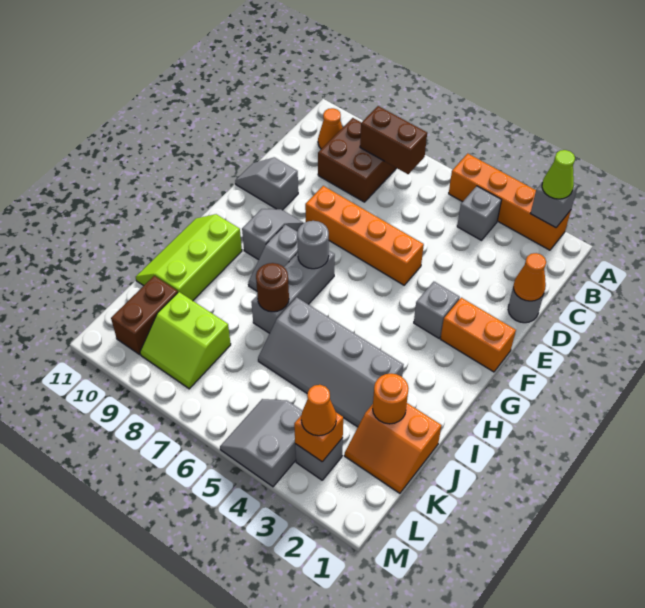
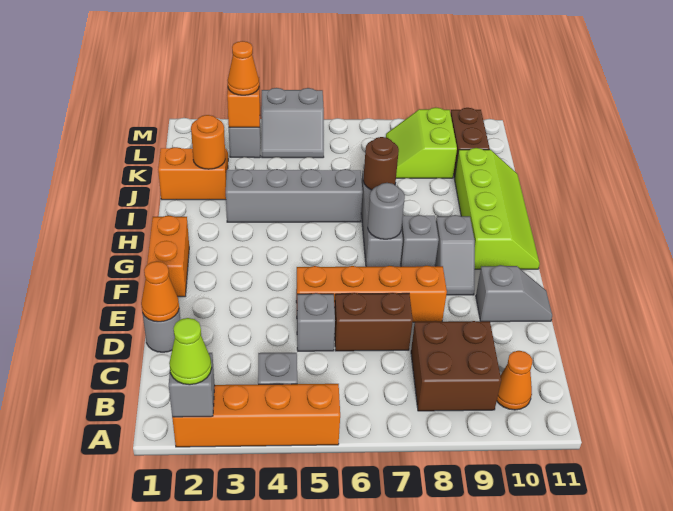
brown 1x2 brick [360,106,427,174] -> brown 1x2 brick moved to [335,293,413,351]
orange 1x2 brick [441,298,516,372] -> orange 1x2 brick turned to [147,216,189,297]
grey 1x1 brick [414,282,460,338] -> grey 1x1 brick moved to [297,293,335,351]
lime 2x3 slope [136,214,242,301] -> lime 2x4 slope [455,148,540,269]
lime 2x2 slope [140,292,231,389] -> lime 2x2 slope turned to [386,108,457,178]
grey 2x2 slope [220,399,302,487] -> grey 2x2 slope turned to [261,88,324,158]

